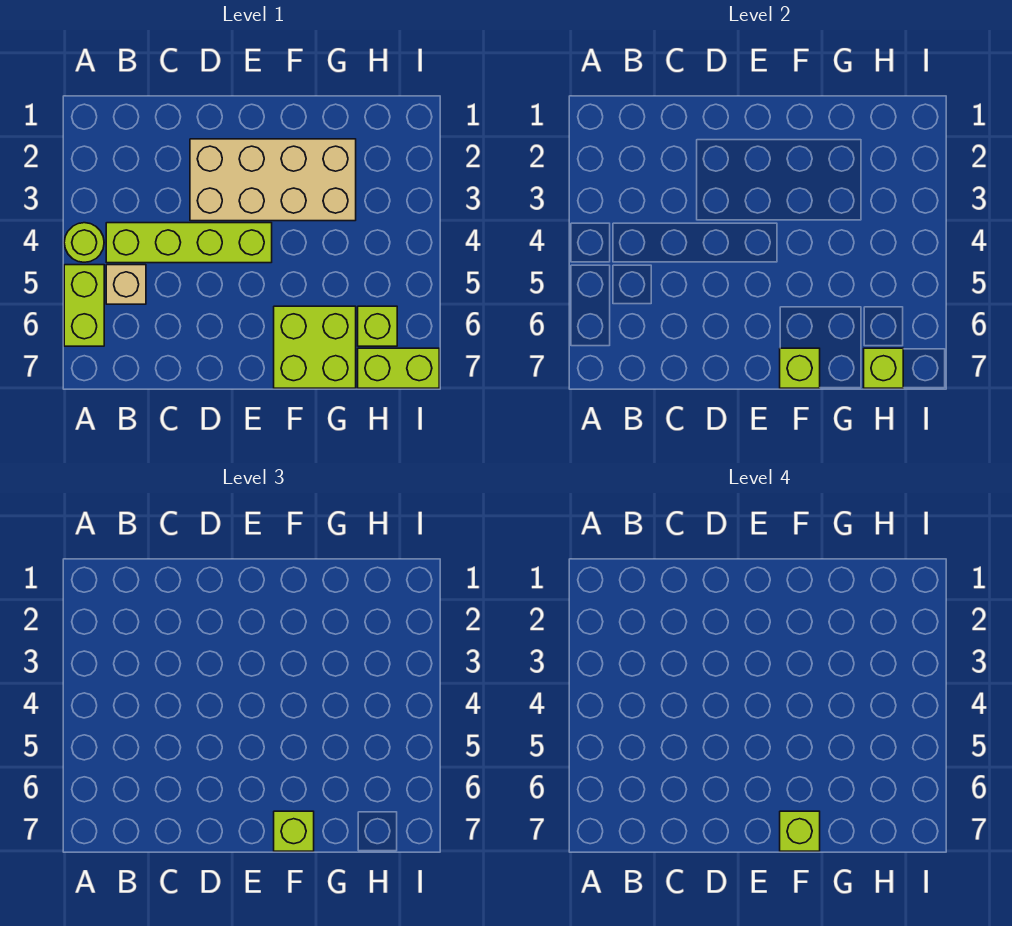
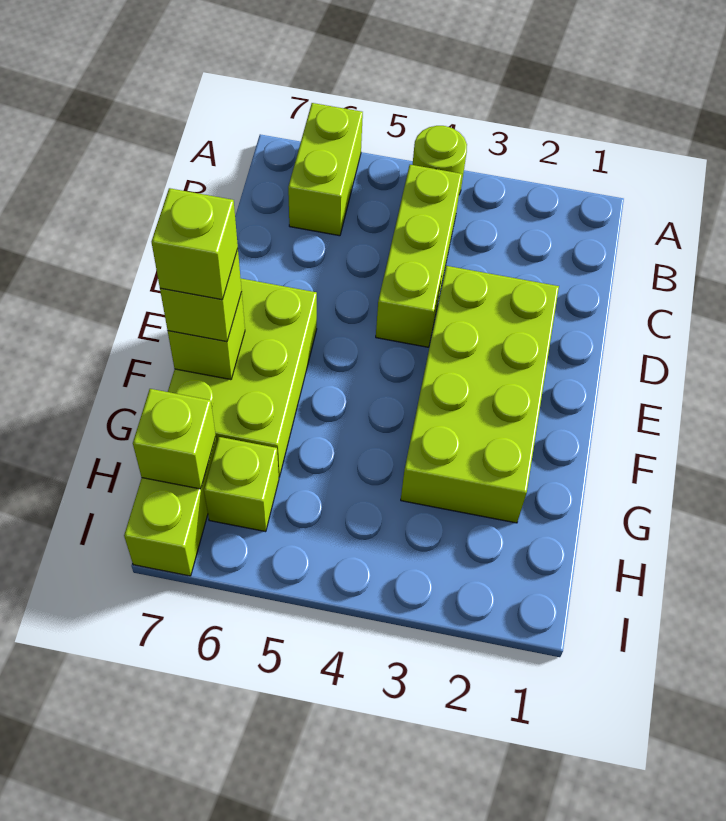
lime 1x2 brick [64,265,104,346] -> lime 1x2 brick turned to [288,103,363,236]
lime 1x4 brick [106,223,272,263] -> lime 1x3 brick [376,165,462,347]
tan 1x1 brick [106,265,146,304] -> none
tan 2x4 brick [190,139,356,221] -> lime 2x4 brick [401,266,559,523]
lime 2x2 brick [274,306,356,388] -> lime 2x3 brick [168,279,317,477]

